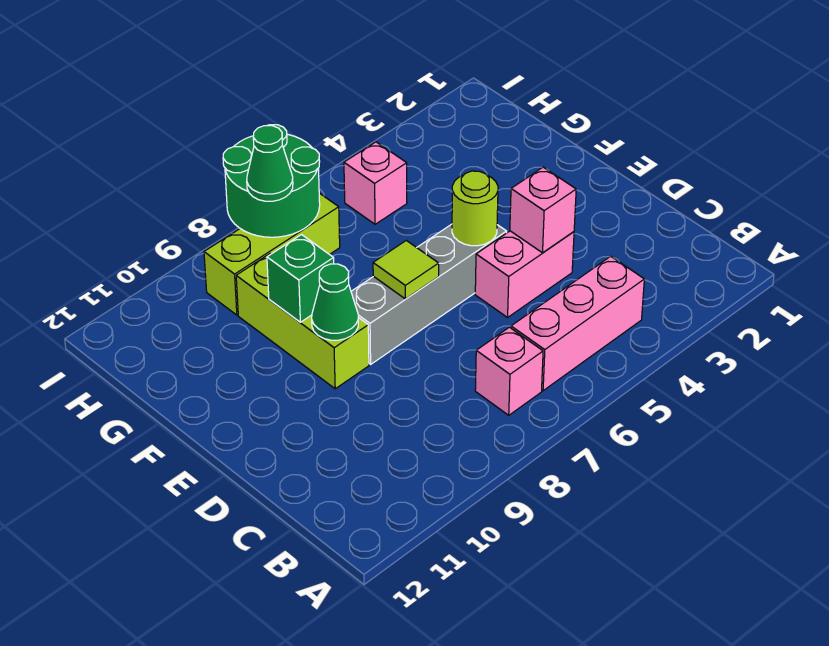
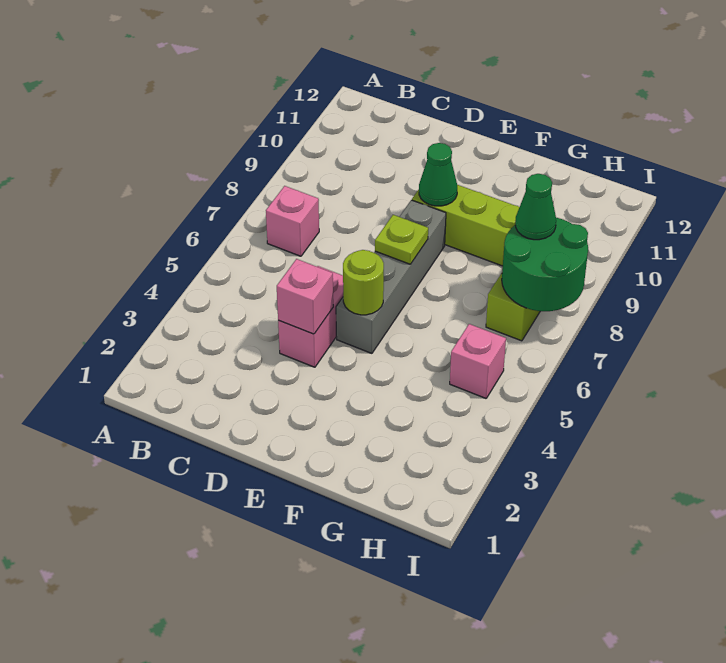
pink 1x3 brick [511,256,644,391] -> none
lime 1x1 tile [373,240,439,299] -> lime 1x1 plate [375,215,428,264]
green 1x1 brick [267,235,334,322] -> none

